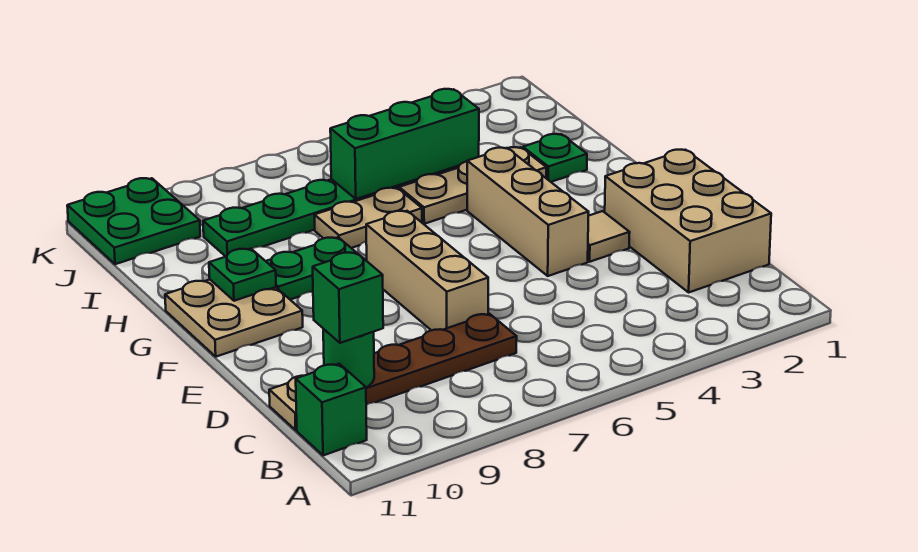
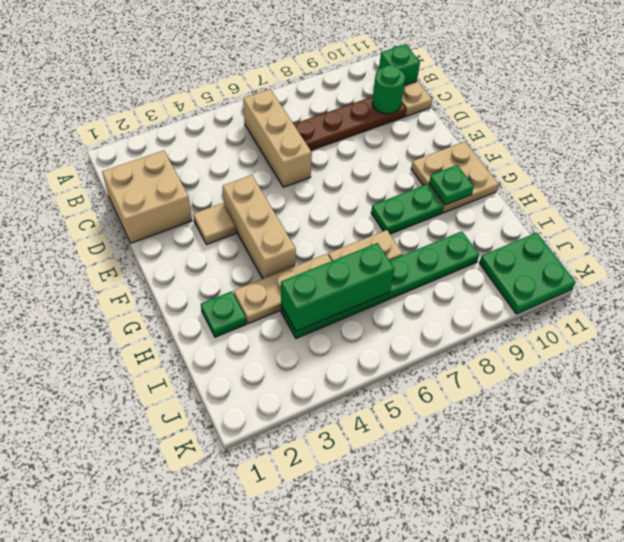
tan 2x3 brick [605,150,771,292] -> tan 2x2 brick [102,151,192,243]
green 1x1 brick [313,252,383,343] -> none
tan 1x3 brick [366,211,488,330] -> tan 1x3 brick moved to [243,89,312,187]

